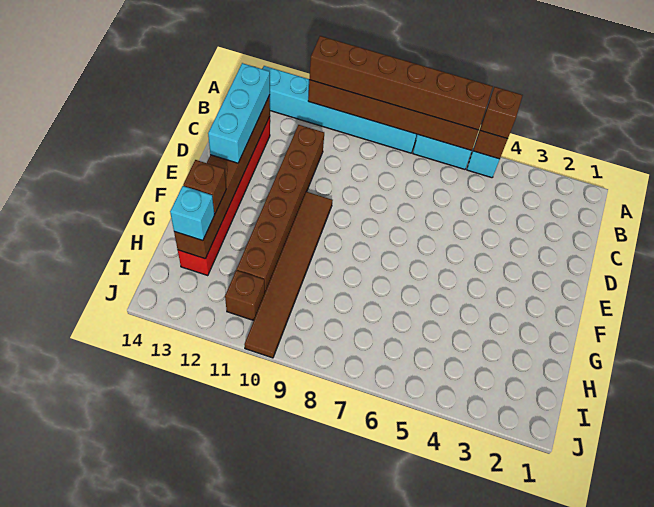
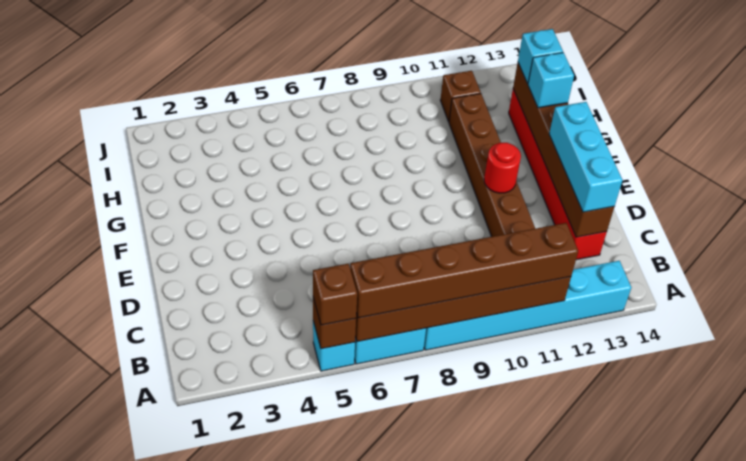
brown 1x6 tile [244,192,333,358] -> none
none -> red 1x1 round brick [484,143,521,193]
brown 1x1 brick [183,160,226,214] -> cyan 1x1 brick [528,53,574,108]

